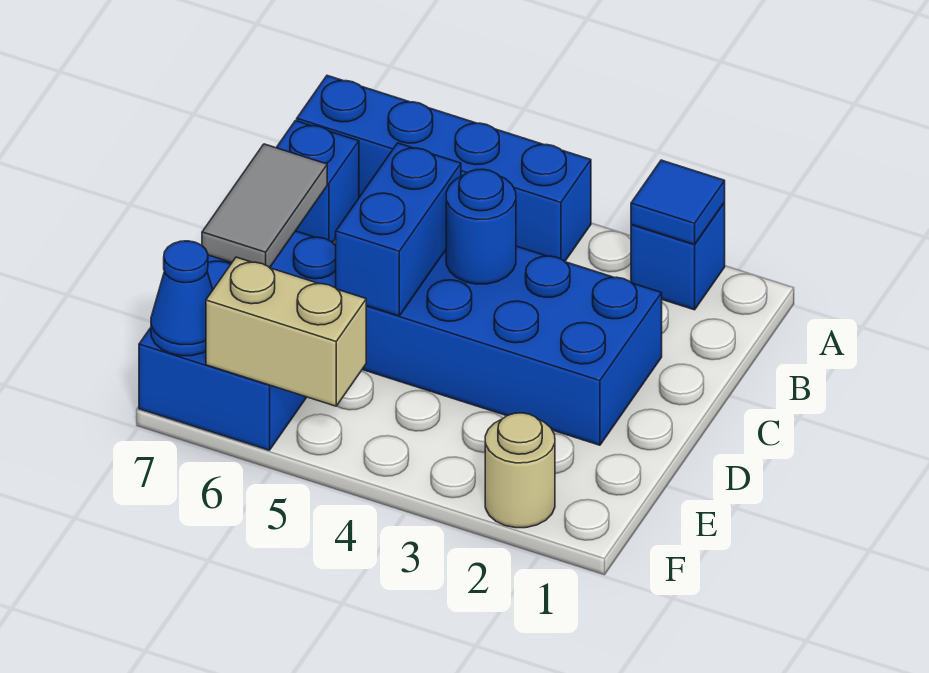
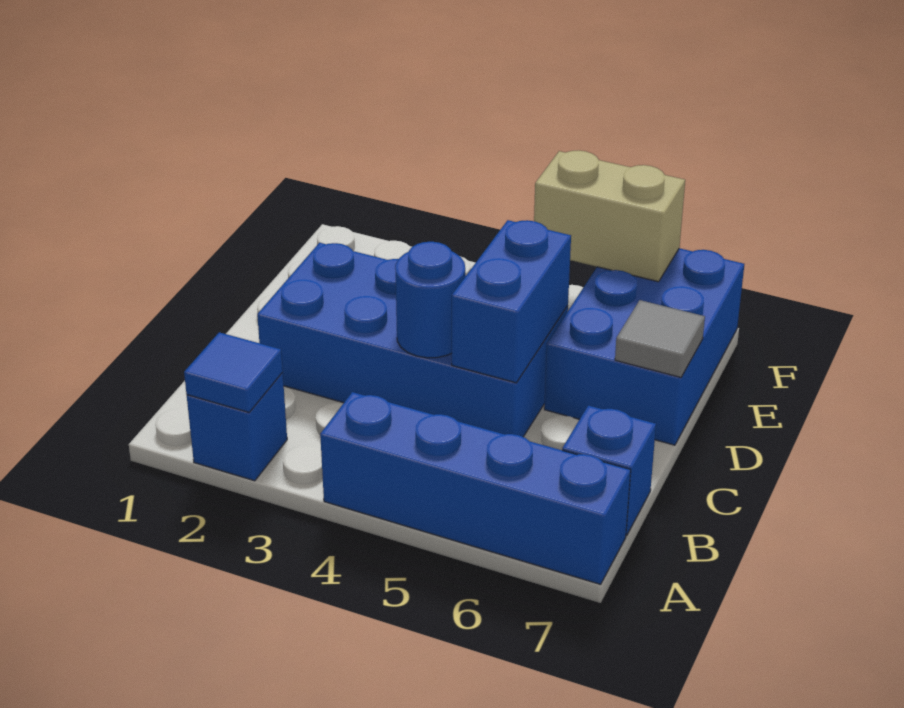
grey 1x2 tile [202,144,327,268] -> grey 1x1 tile [615,300,705,377]
tan 1x1 round brick [485,413,555,528] -> none
blue 1x1 cone [151,241,213,356] -> none

